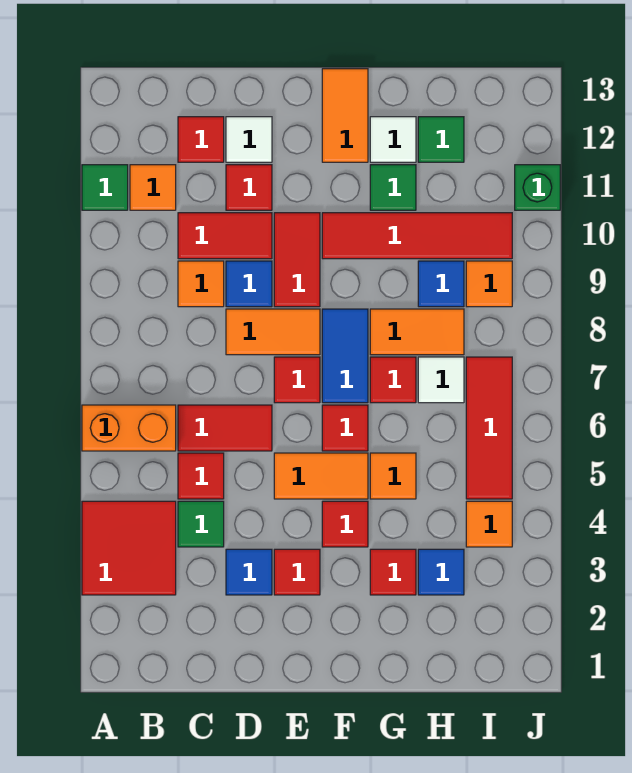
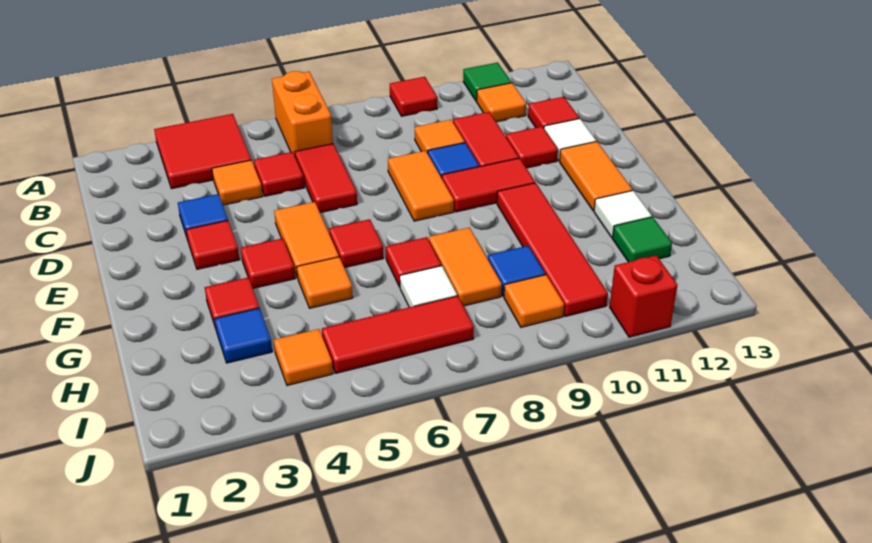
green 1x1 tile [178,501,224,547] -> orange 1x1 tile [212,160,263,205]
red 1x1 tile [274,357,320,403] -> red 1x1 tile moved to [390,77,437,116]
blue 1x2 tile [322,309,368,403] -> none
orange 1x2 tile [322,69,368,162] -> orange 1x2 tile turned to [560,141,632,211]
green 1x1 tile [370,165,416,210] -> none
green 1x1 brick [515,165,560,210] -> red 1x1 brick [610,255,677,337]

